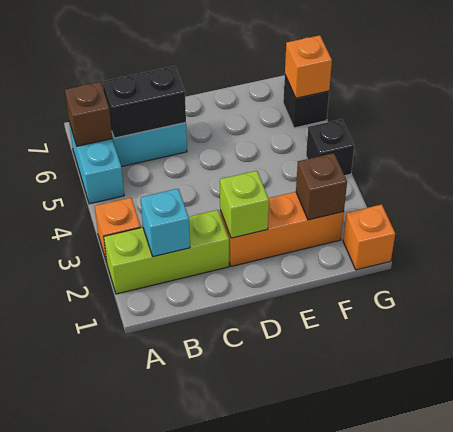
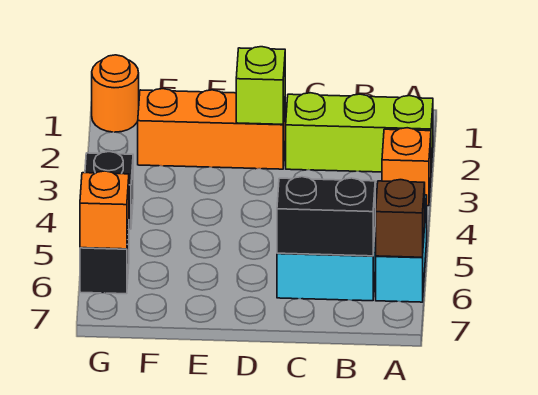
cyan 1x1 brick [141,189,190,257] -> none
brown 1x1 brick [296,153,347,220] -> none
orange 1x1 brick [343,204,395,270] -> orange 1x1 round brick [92,55,139,132]

